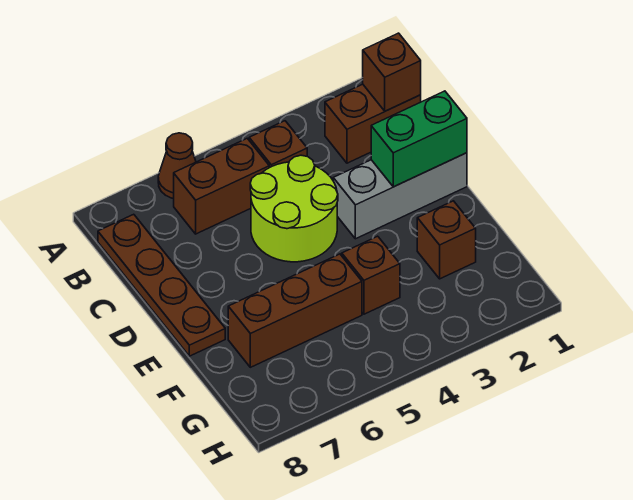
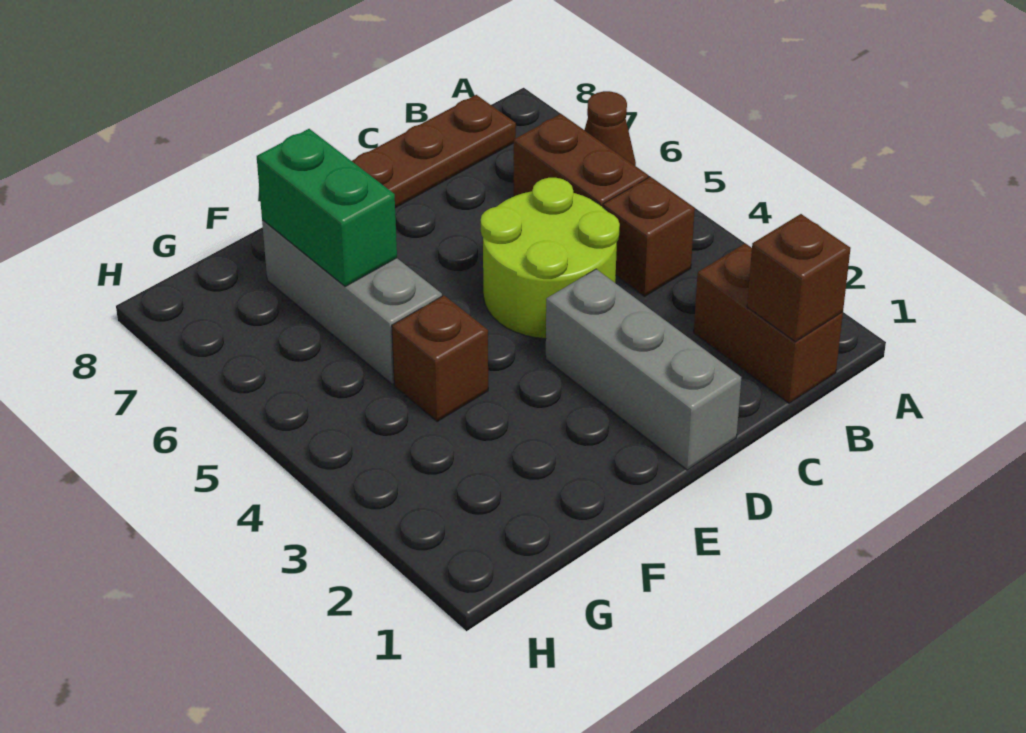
green 1x2 brick [371,91,467,187] -> green 1x2 brick moved to [257,129,397,287]
brown 1x1 brick [417,201,476,279] -> none
brown 1x3 brick [228,254,362,367] -> grey 1x3 brick [262,220,442,384]

